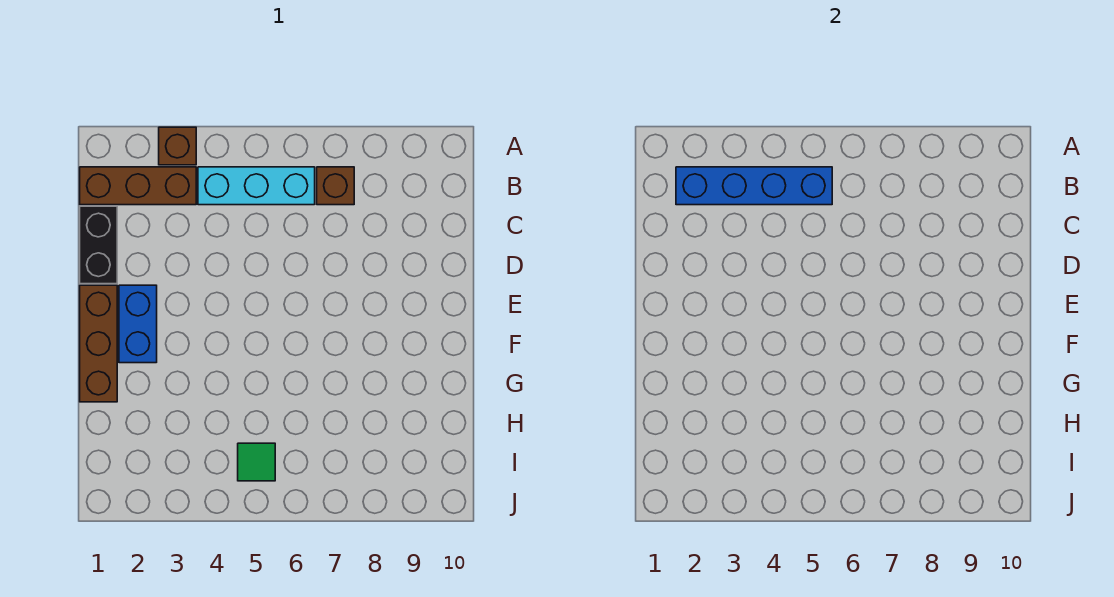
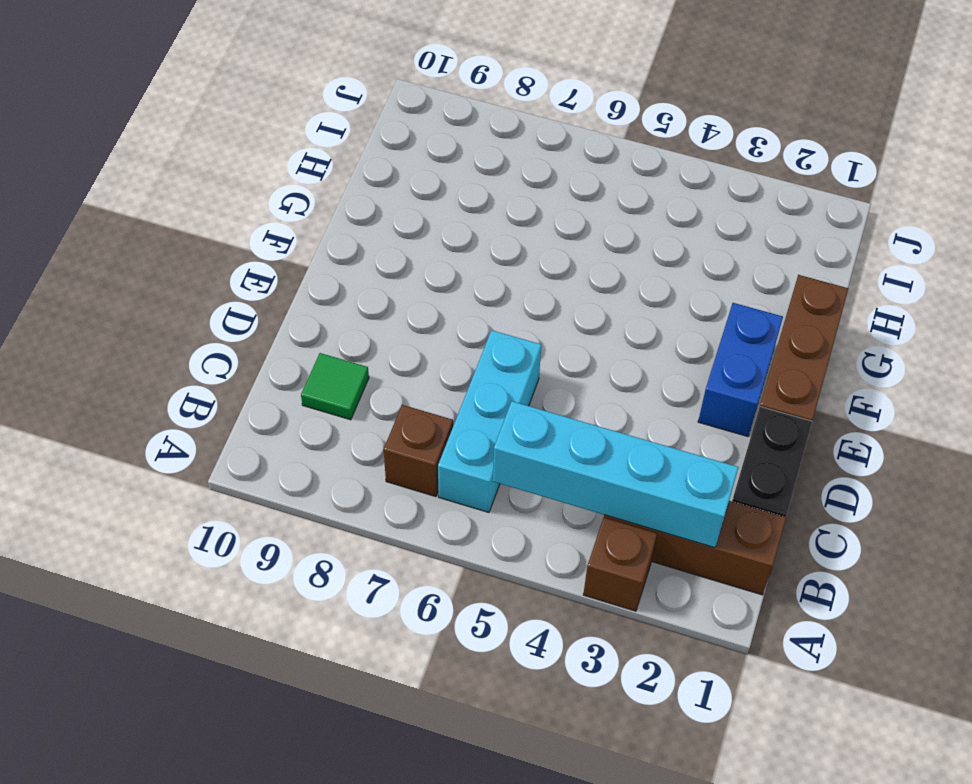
blue 1x4 brick [676,167,832,205] -> cyan 1x4 brick [493,401,739,548]
cyan 1x3 brick [198,167,315,205] -> cyan 1x3 brick turned to [438,330,541,512]
green 1x1 tile [238,443,275,481] -> green 1x1 tile moved to [301,353,369,420]

